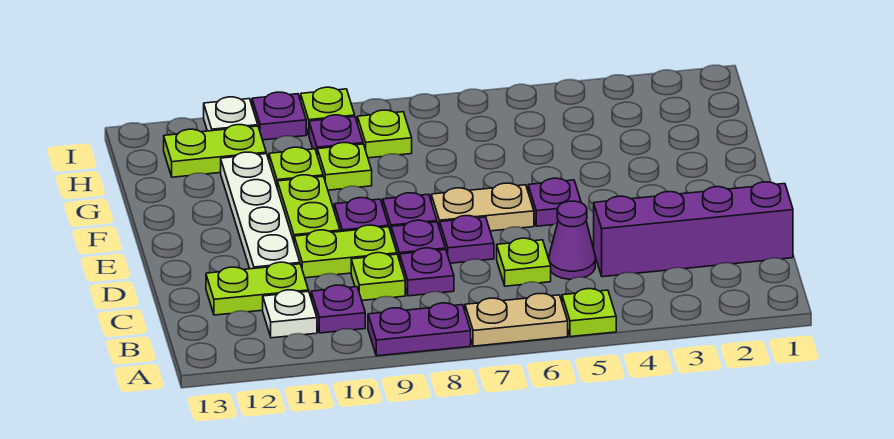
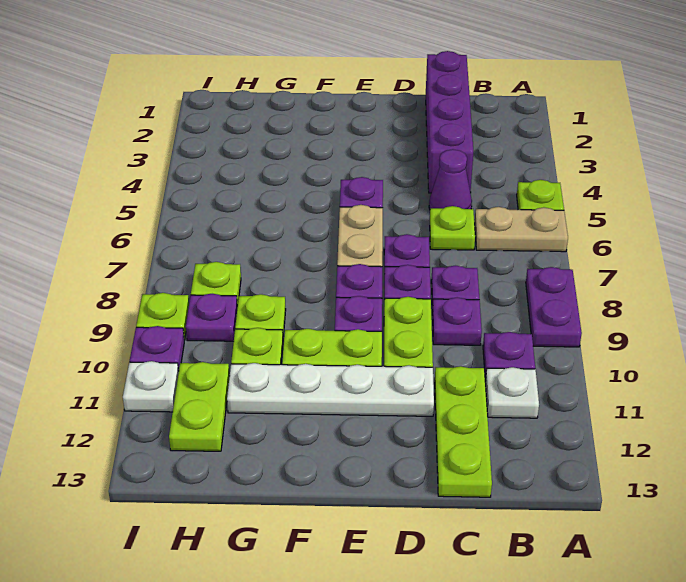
tan 1x2 plate [465,294,568,346] -> tan 1x2 plate turned to [475,207,568,252]
lime 1x1 plate [351,253,405,300] -> purple 1x1 plate [432,297,482,345]
lime 1x2 plate [206,262,309,315] -> lime 1x3 plate [435,366,492,497]

